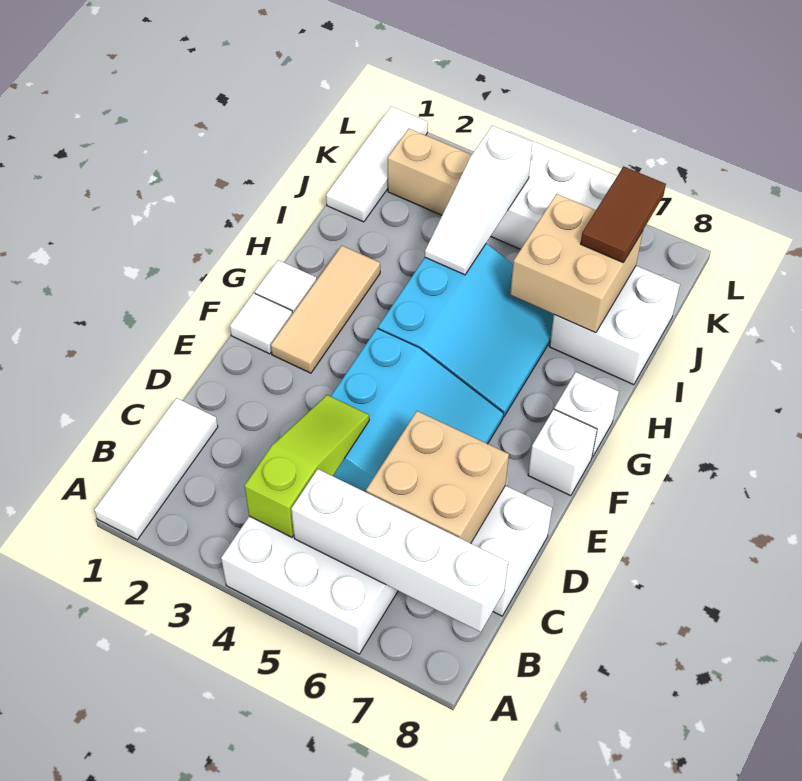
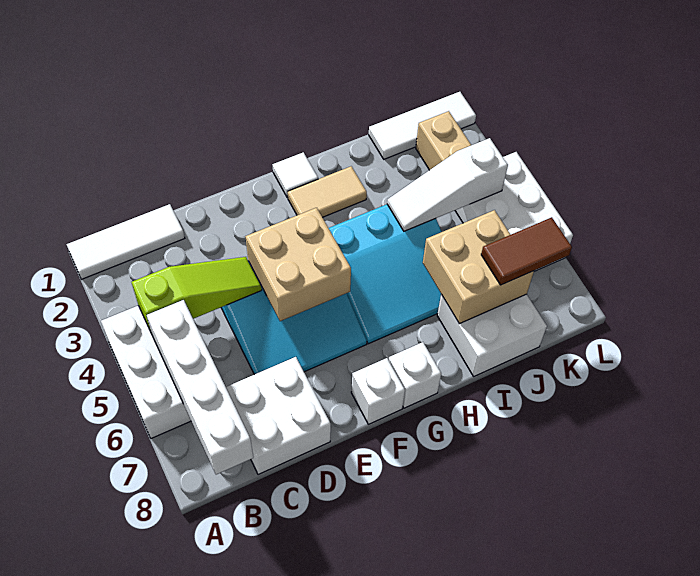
tan 2x2 brick [366,411,509,543] -> tan 2x2 brick moved to [245,208,351,321]
white 1x1 tile [230,293,292,354] -> none
tan 1x3 tile [271,246,380,373] -> tan 1x2 tile [288,166,367,217]

